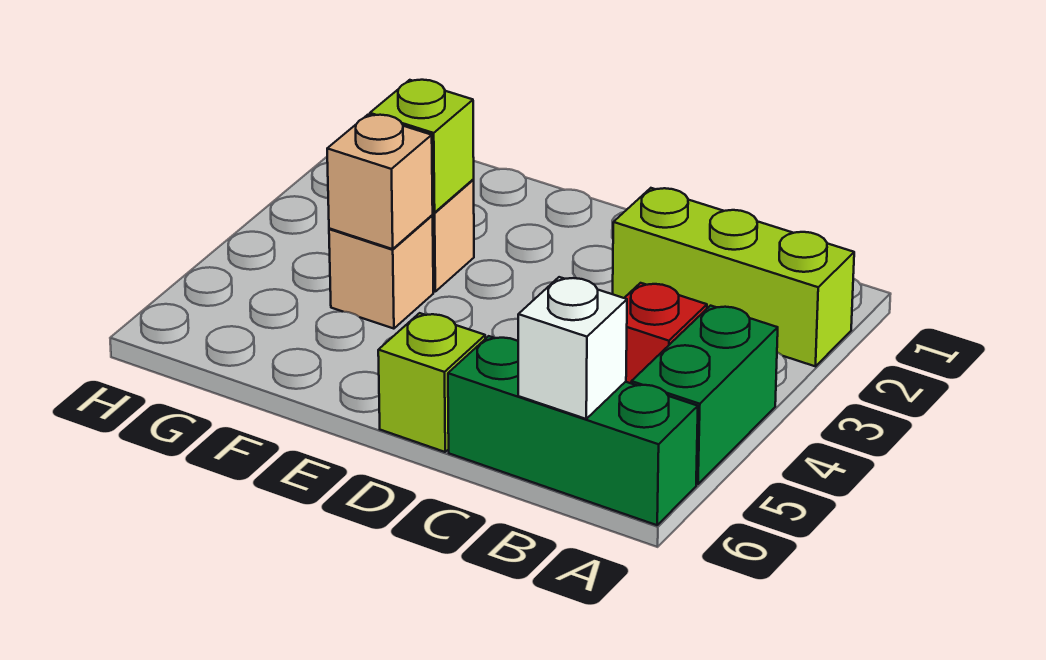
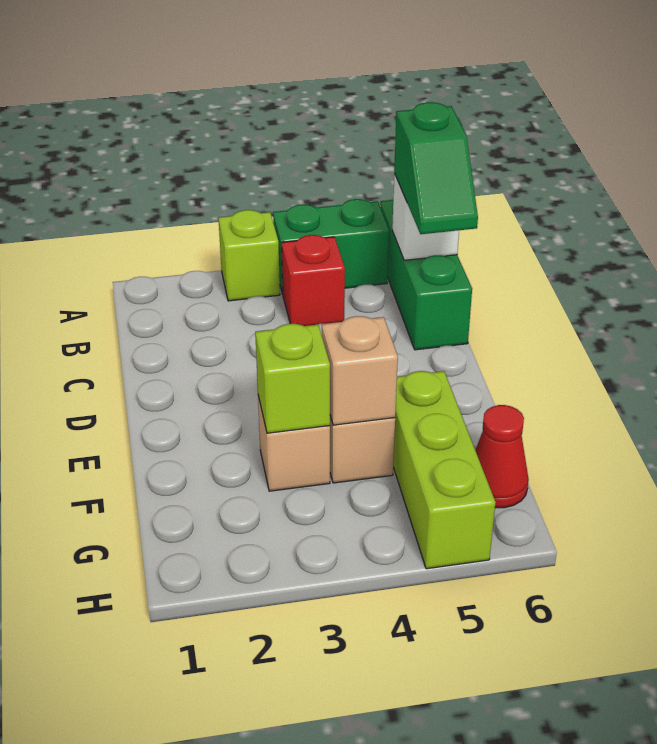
lime 1x3 brick [613,188,854,366] -> lime 1x3 brick moved to [393,371,496,569]
none -> green 1x2 slope [394,102,478,234]
lime 1x1 brick [378,313,485,452] -> lime 1x1 brick moved to [218,210,280,301]
none -> red 1x1 cone [475,405,529,508]

